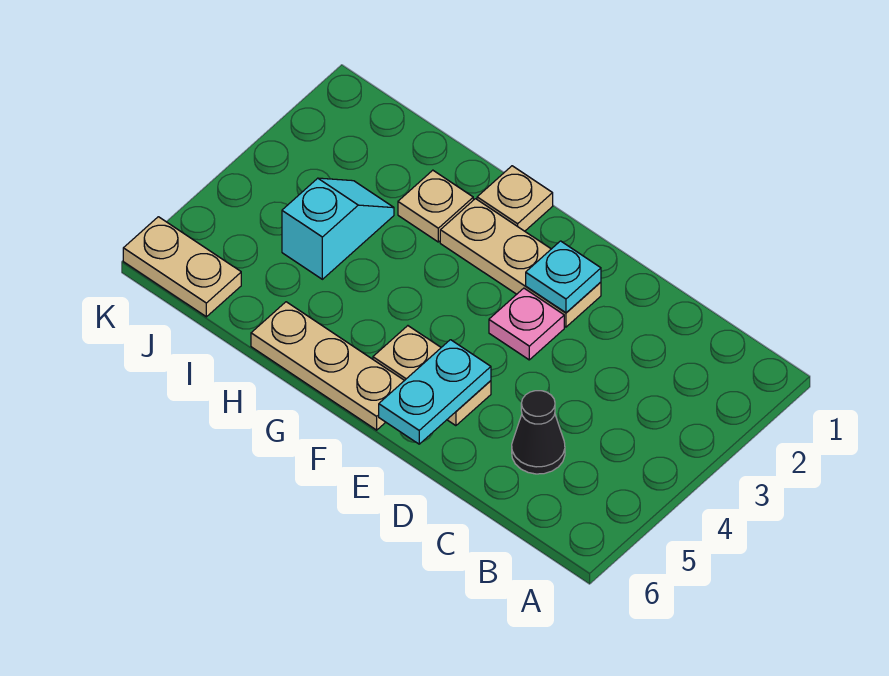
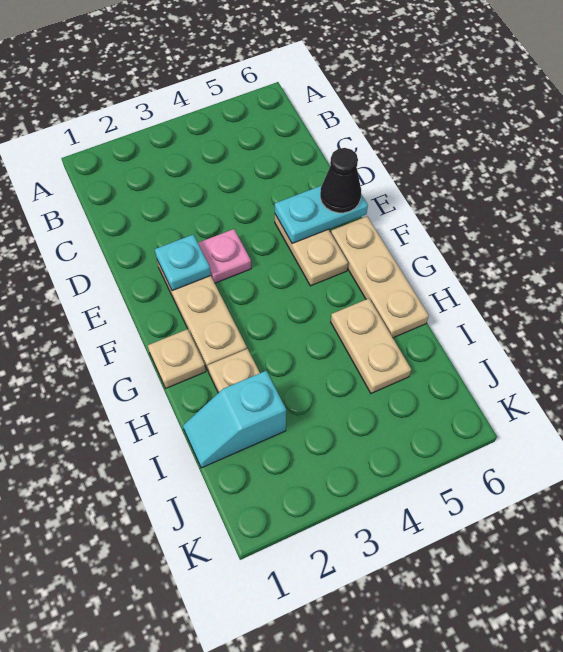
black 1x1 cone [512,391,565,474] -> black 1x1 cone moved to [320,148,361,213]
cyan 1x2 slope [282,178,394,279] -> cyan 1x2 slope moved to [183,371,286,468]
tan 1x2 plate [123,217,241,317] -> tan 1x2 plate moved to [331,299,411,393]

